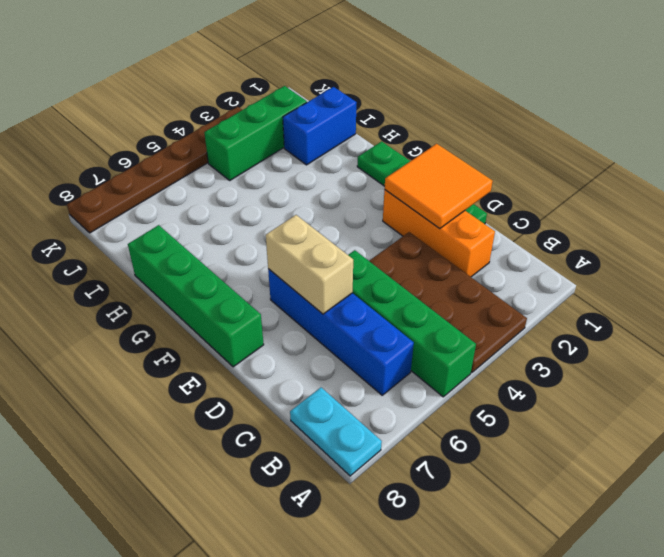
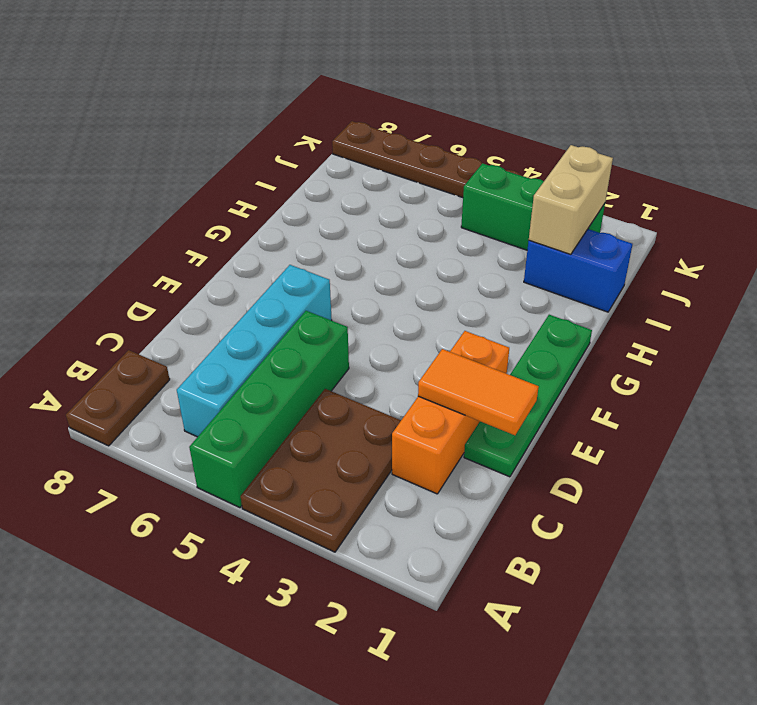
brown 2x4 plate [369,232,527,373] -> brown 2x3 plate [241,389,401,552]
cyan 1x2 plate [290,387,382,476] -> brown 1x2 plate [66,350,170,446]
blue 1x4 brick [268,269,414,395] -> cyan 1x4 brick [177,265,332,437]
orange 2x2 tile [385,144,493,229] -> orange 1x2 tile [418,349,539,435]
tan 1x2 brick [266,215,353,314] -> tan 1x2 brick moved to [529,145,613,254]
green 1x4 brick [128,225,264,367] -> none

